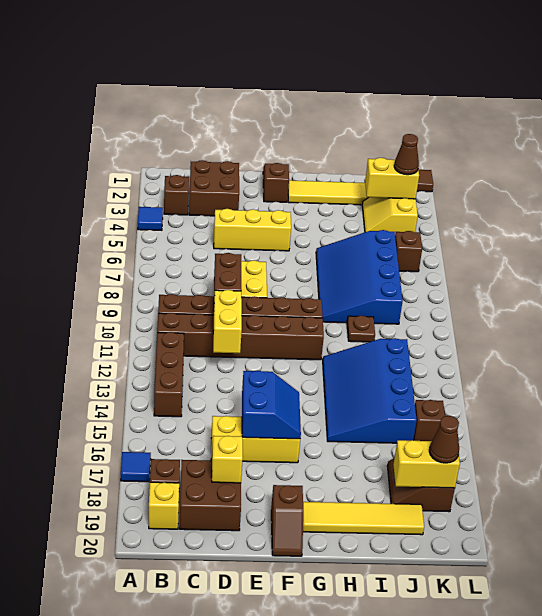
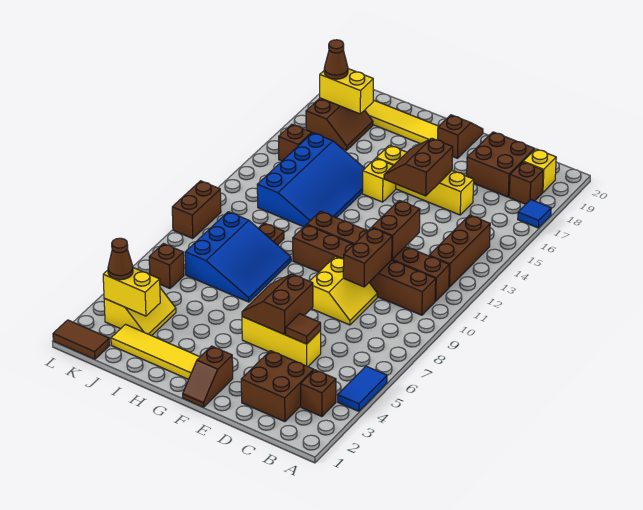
blue 1x1 tile [138,207,163,230] -> blue 1x2 tile [338,366,387,411]
none -> brown 1x1 tile [286,314,321,344]
yellow 1x2 brick [213,290,242,353] -> brown 1x2 brick [372,200,420,259]
yellow 1x3 brick [211,416,300,463] -> yellow 1x4 brick [377,145,474,215]
yellow 1x1 brick [212,436,243,483] -> yellow 1x1 brick moved to [362,158,396,202]
none -> brown 2x2 slope [242,274,313,335]
blue 2x2 slope [242,371,301,439] -> brown 2x2 slope [384,138,453,196]
blue 3x4 slope [316,230,403,324] -> blue 3x3 slope [185,212,291,302]
none -> brown 1x2 brick [172,181,221,239]

